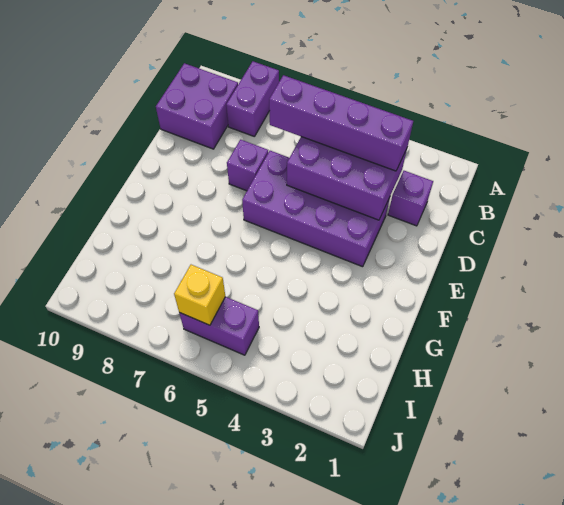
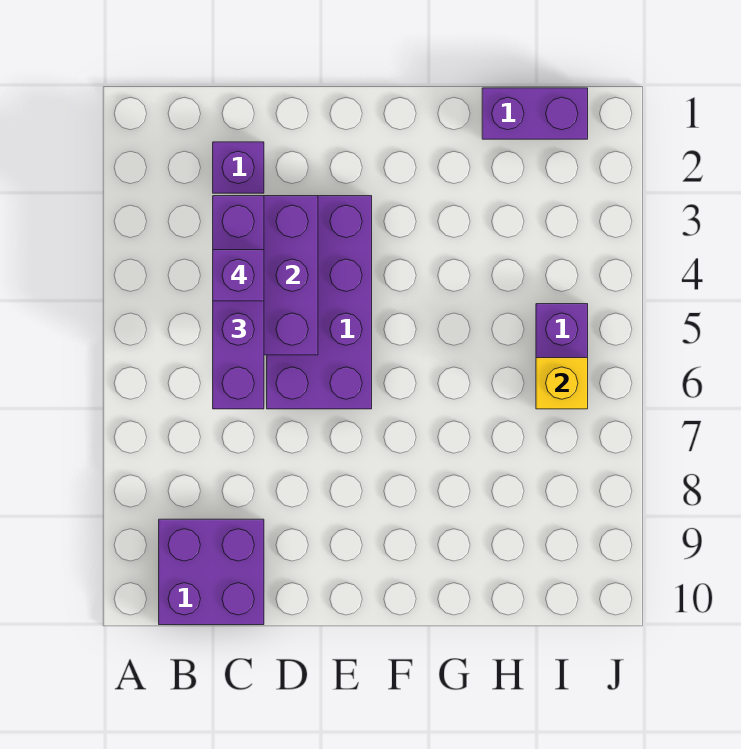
purple 1x2 brick [226,61,279,137] -> purple 1x2 brick moved to [482,88,588,139]
purple 1x1 brick [227,140,268,191] -> purple 1x1 brick moved to [213,250,264,301]

